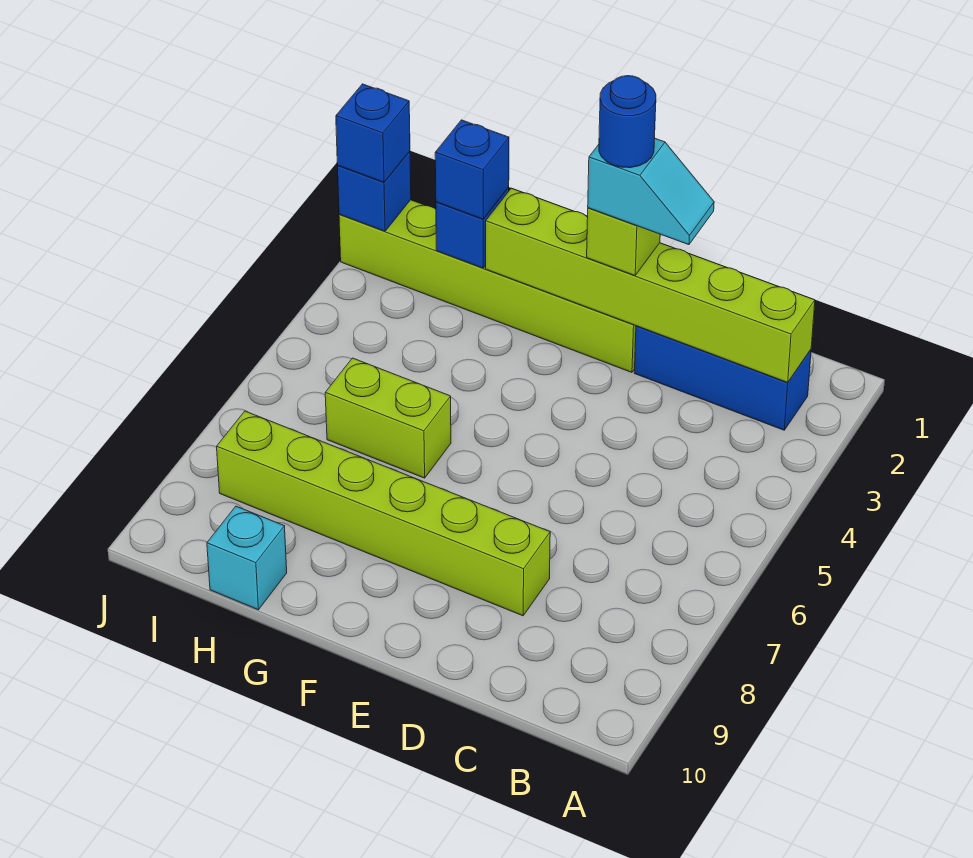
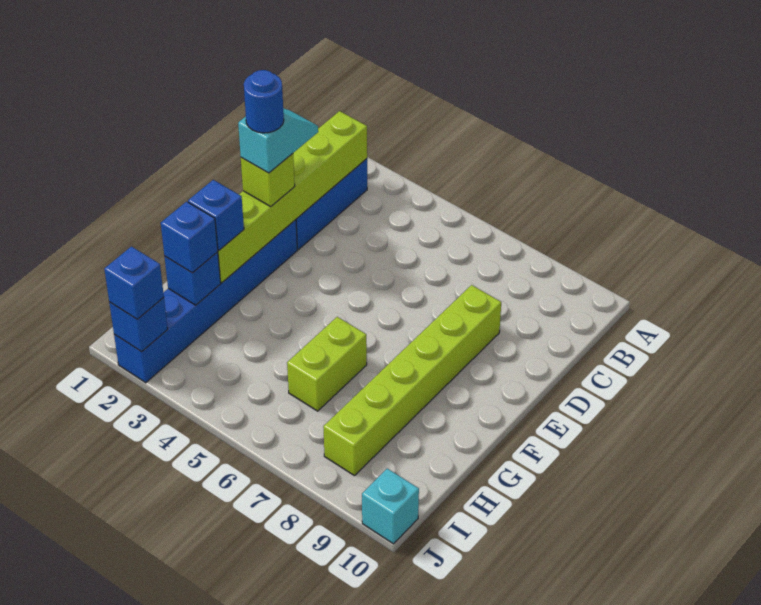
lime 1x6 brick [339,200,636,372] -> blue 1x6 brick [114,220,297,383]
none -> blue 1x1 brick [188,180,244,250]
cyan 1x1 brick [207,506,287,610] -> cyan 1x1 brick moved to [362,469,419,544]

